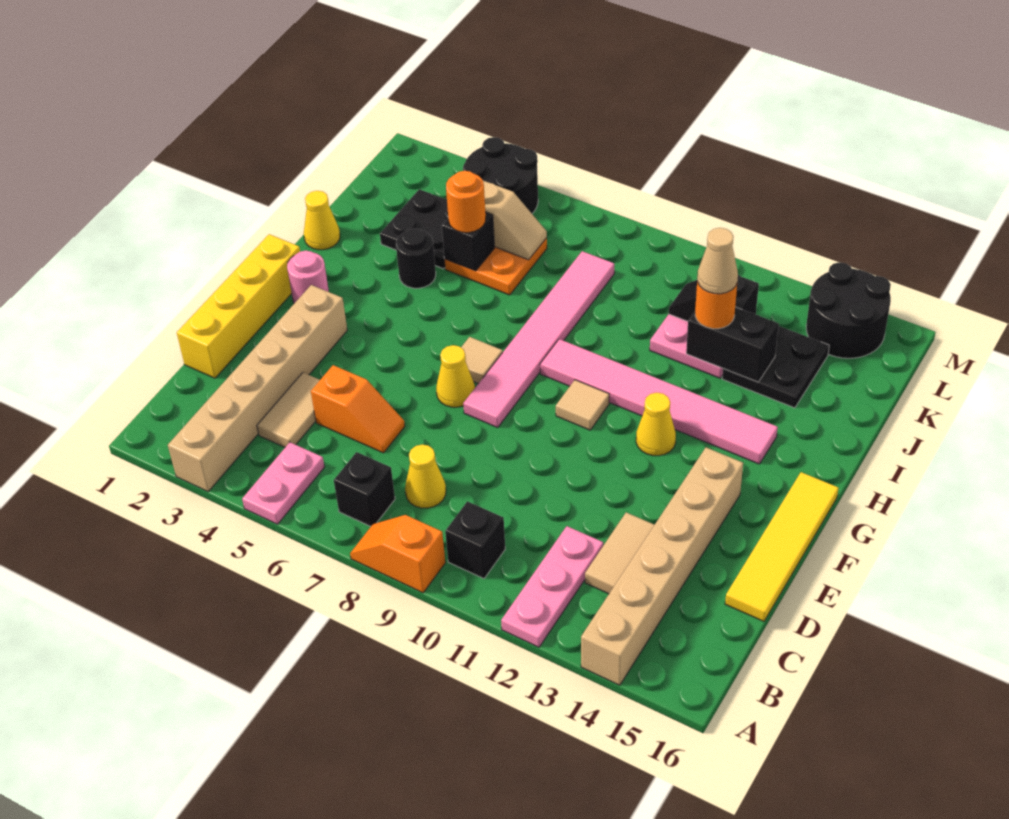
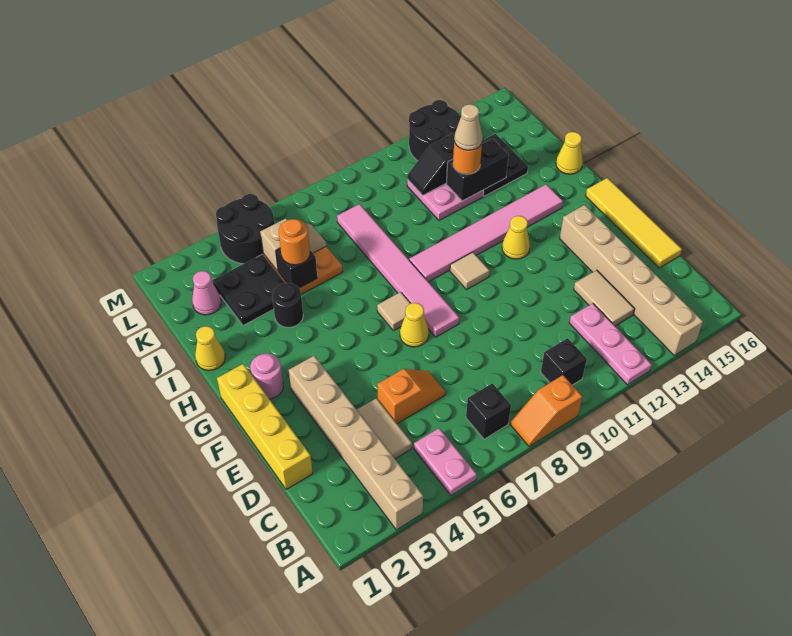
yellow 1x1 cone [405,444,446,508] -> yellow 1x1 cone moved to [556,132,583,174]
none -> pink 1x1 cone [192,271,221,315]
black 2x2 round brick [806,262,891,358] -> black 2x2 round brick moved to [409,100,461,161]

